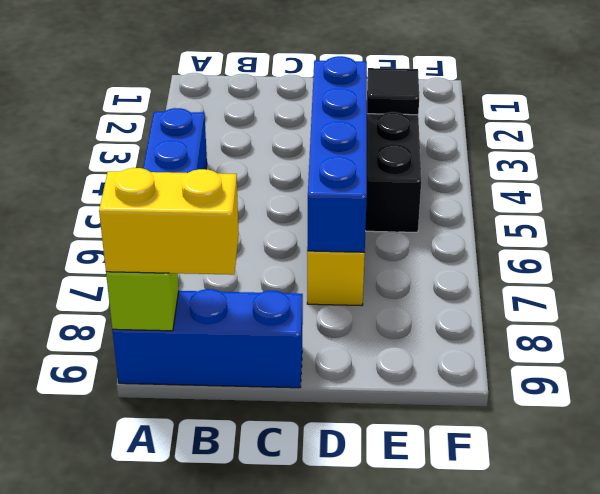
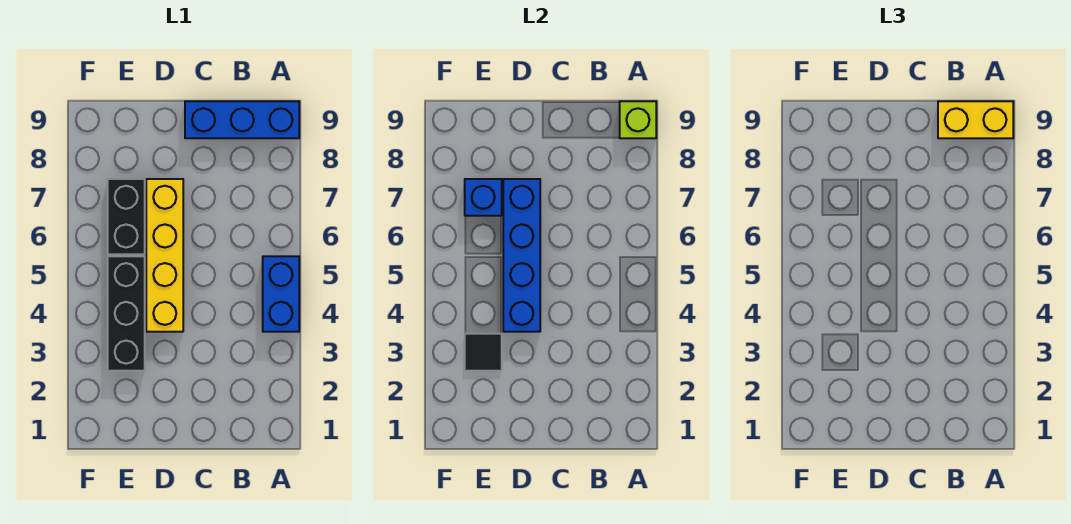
none -> black 1x2 brick [108,179,145,254]
none -> blue 1x1 brick [465,179,502,216]

